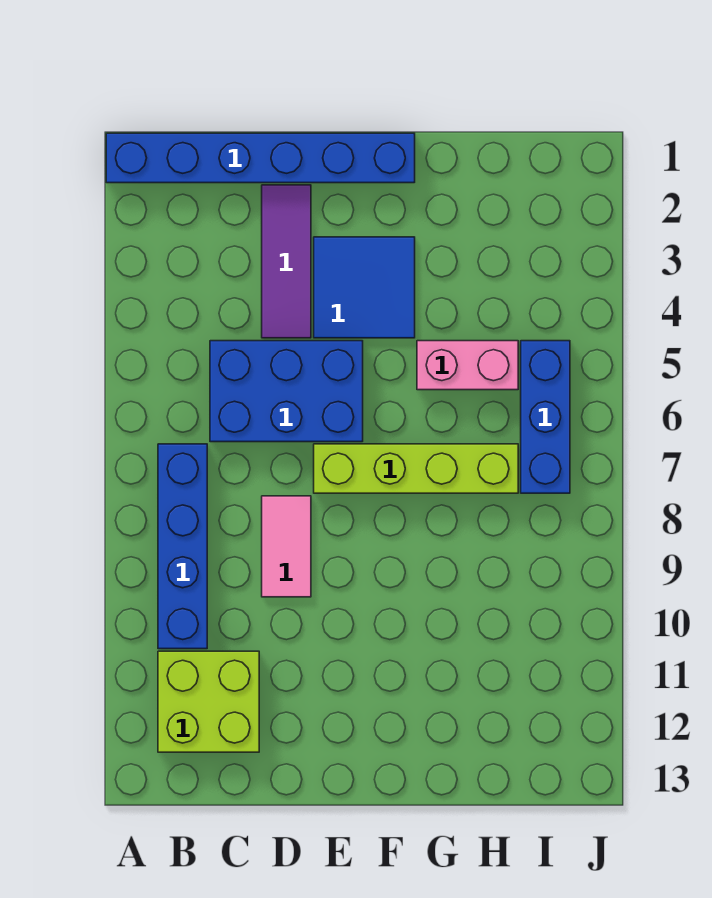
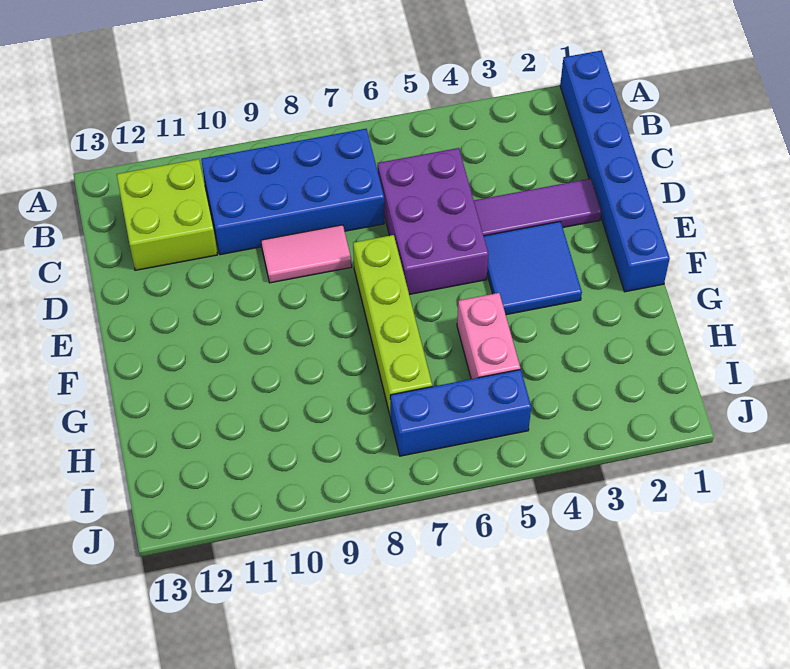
blue 1x4 brick [158,444,207,649] -> blue 2x4 brick [201,129,384,255]
blue 2x3 brick [210,341,363,442] -> purple 2x3 brick [378,148,488,295]

